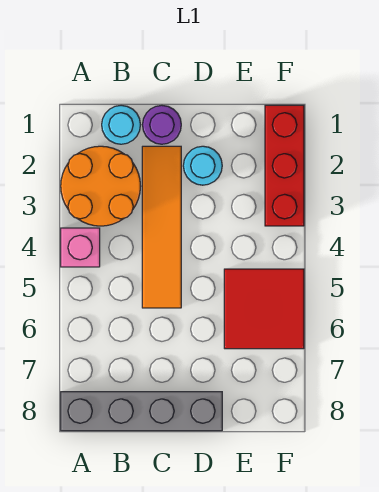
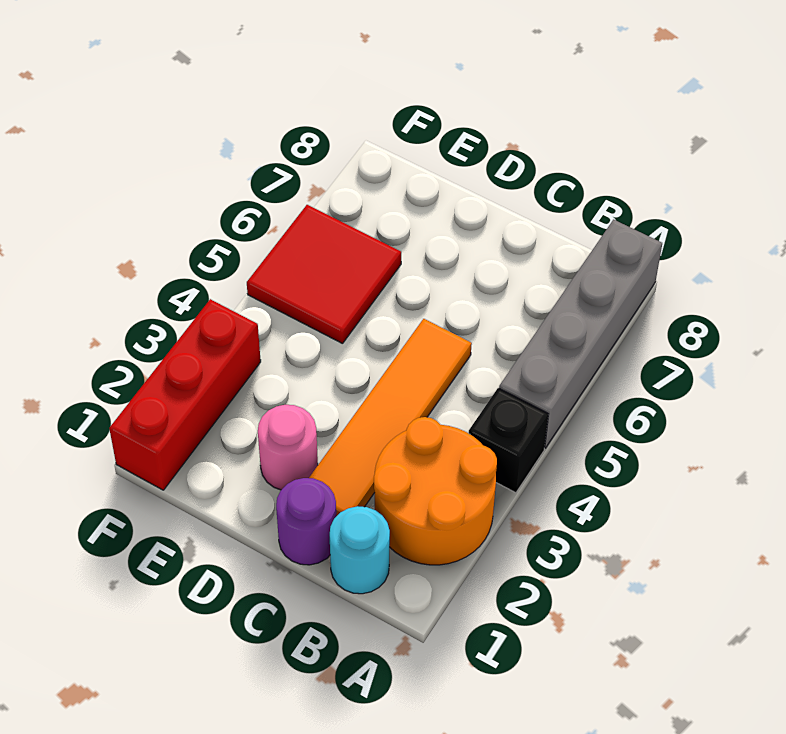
pink 1x1 brick [61,228,100,267] -> black 1x1 brick [469,388,548,493]
grey 1x4 brick [61,392,222,431] -> grey 1x4 brick turned to [499,220,662,448]
cyan 1x1 round brick [183,146,222,185] -> pink 1x1 round brick [258,405,318,490]

